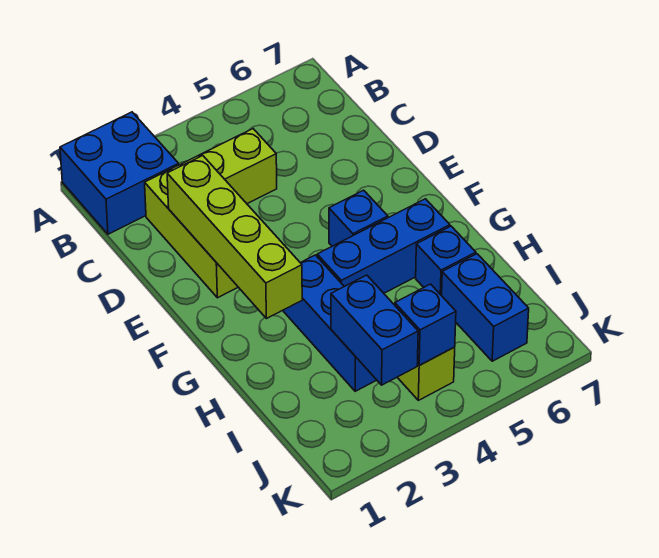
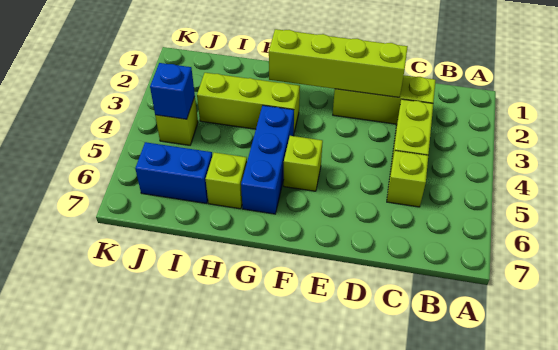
blue 2x2 brick [60,112,179,234] -> none
none -> lime 1x1 brick [387,151,428,207]
blue 1x1 brick [329,190,388,246] -> lime 1x1 brick [284,136,323,191]
blue 1x3 brick [283,255,376,391] -> lime 1x3 brick [197,73,300,132]
blue 1x1 brick [416,226,476,296] -> lime 1x1 brick [206,152,247,209]
blue 1x2 brick [331,275,418,385] -> none

